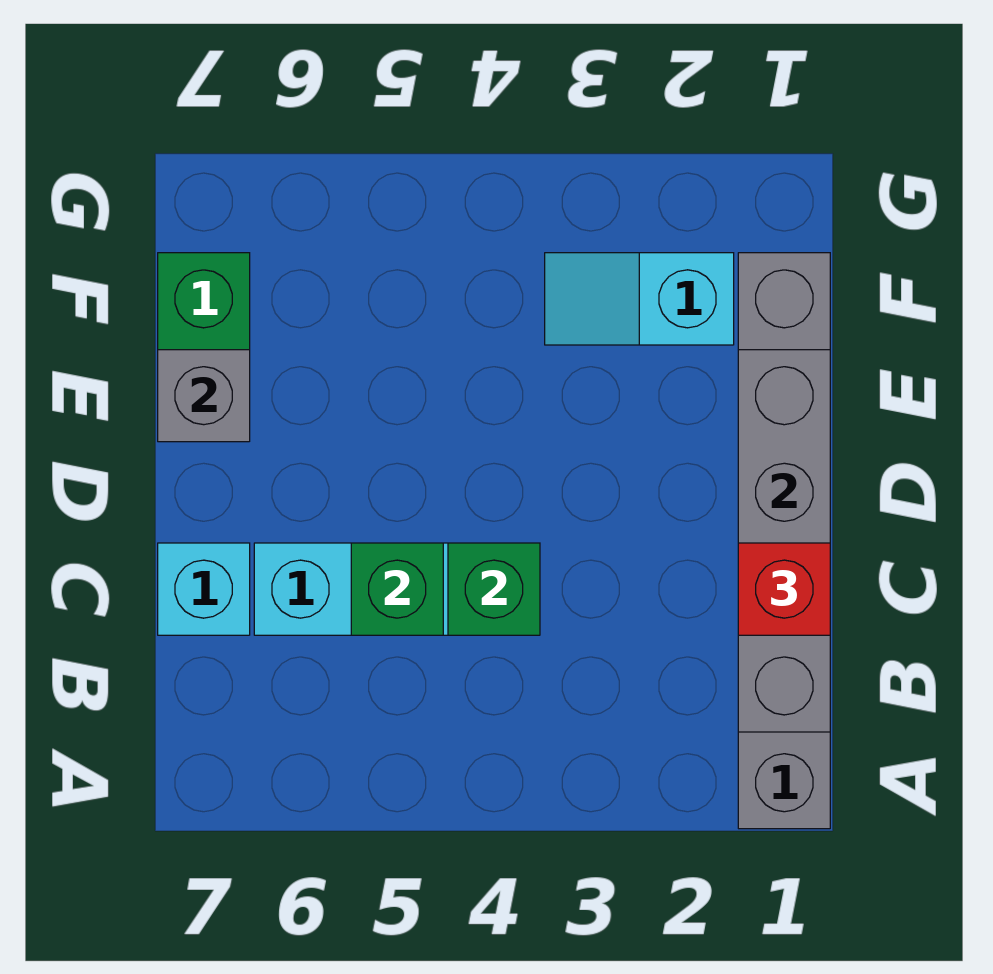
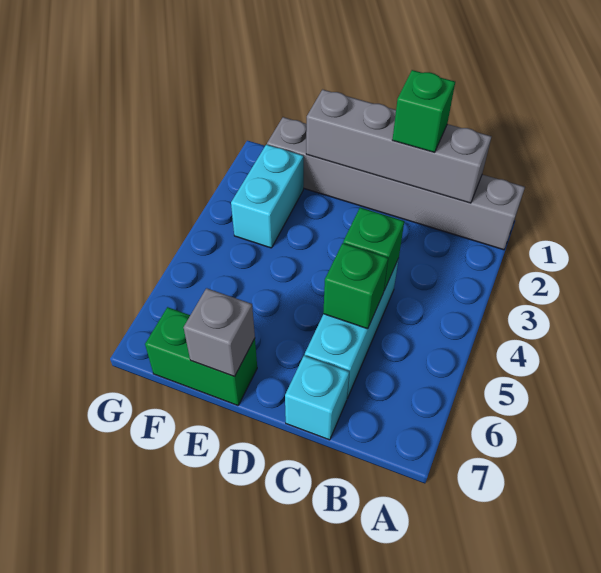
red 1x1 brick [738,543,830,635] -> green 1x1 brick [392,70,455,152]
cyan 1x2 slope [545,253,734,345] -> cyan 1x2 brick [231,145,304,248]

